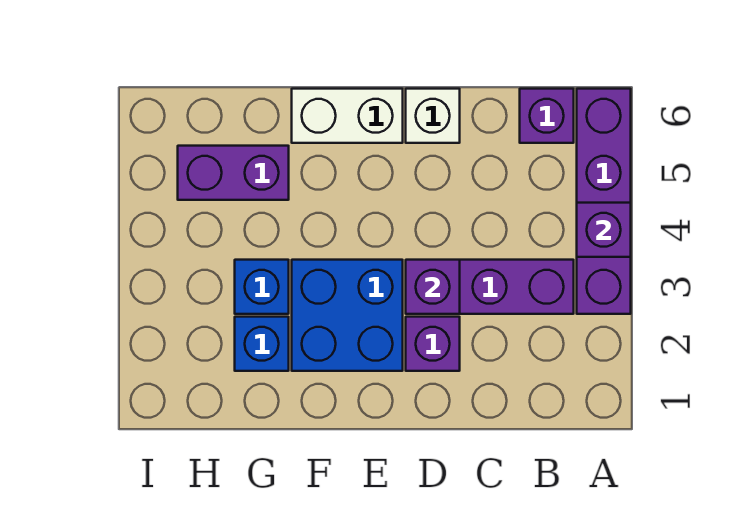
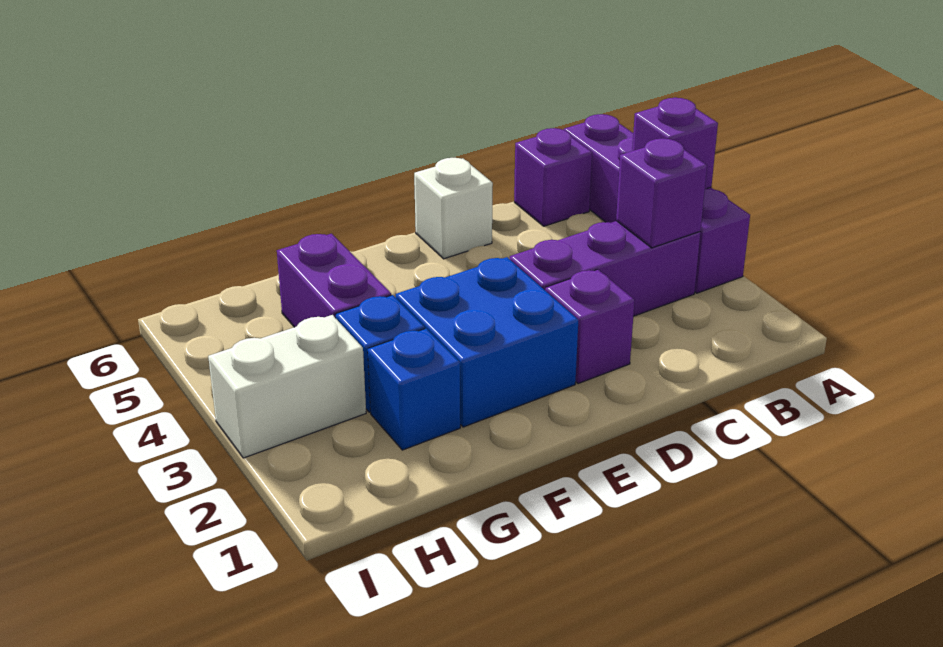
purple 1x1 brick [406,260,460,314] -> purple 1x1 brick moved to [616,139,707,248]
white 1x2 brick [292,89,403,143] -> white 1x2 brick moved to [208,315,366,458]
purple 1x2 brick [178,146,289,200] -> purple 1x2 brick turned to [277,234,391,327]

